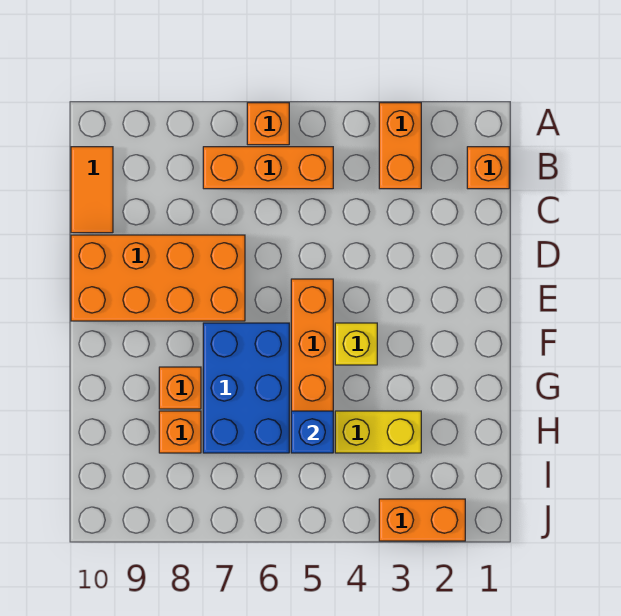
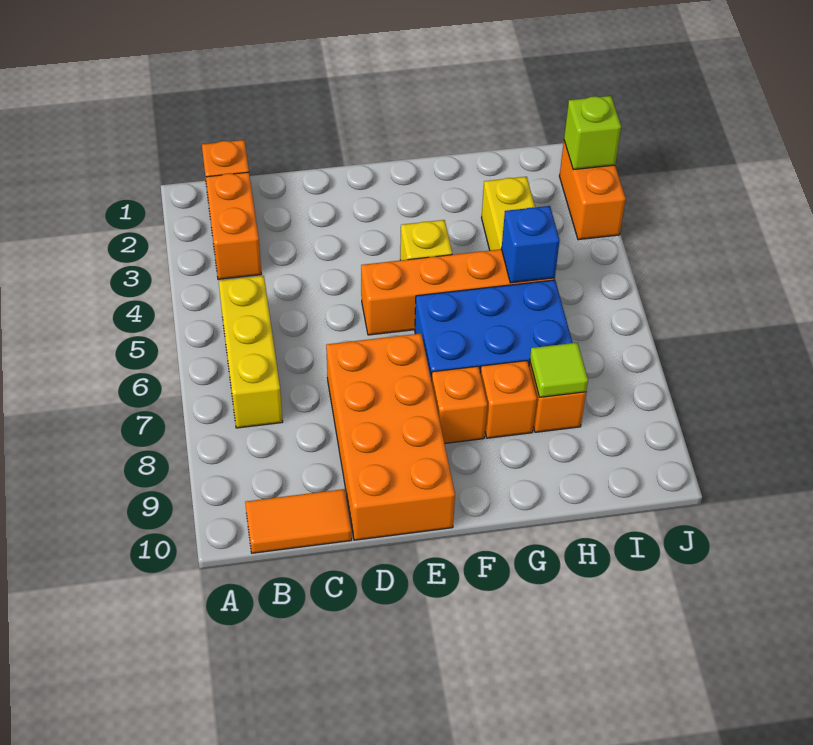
orange 1x2 brick [379,103,421,189] -> orange 1x2 brick turned to [206,172,261,279]
orange 1x1 brick [247,103,289,145] -> orange 1x1 brick moved to [431,366,487,443]
orange 1x3 brick [203,147,333,189] -> yellow 1x3 brick [219,276,283,428]
none -> lime 1x1 tile [530,343,588,397]
none -> lime 1x1 brick [564,96,621,170]

